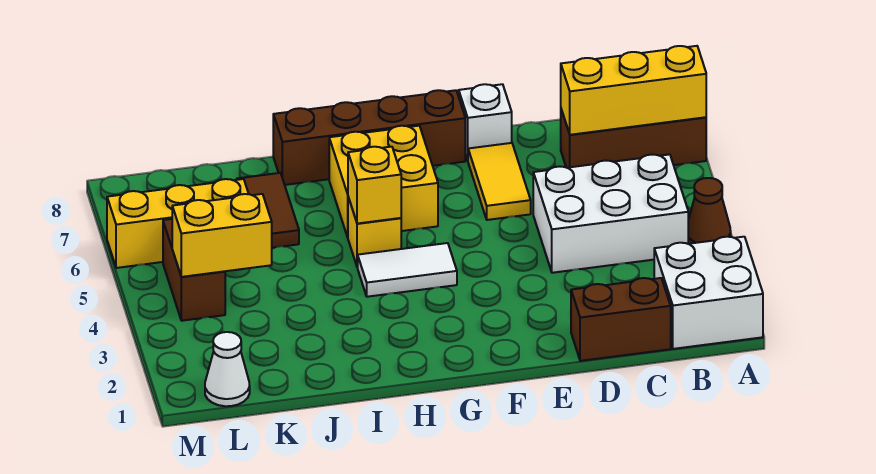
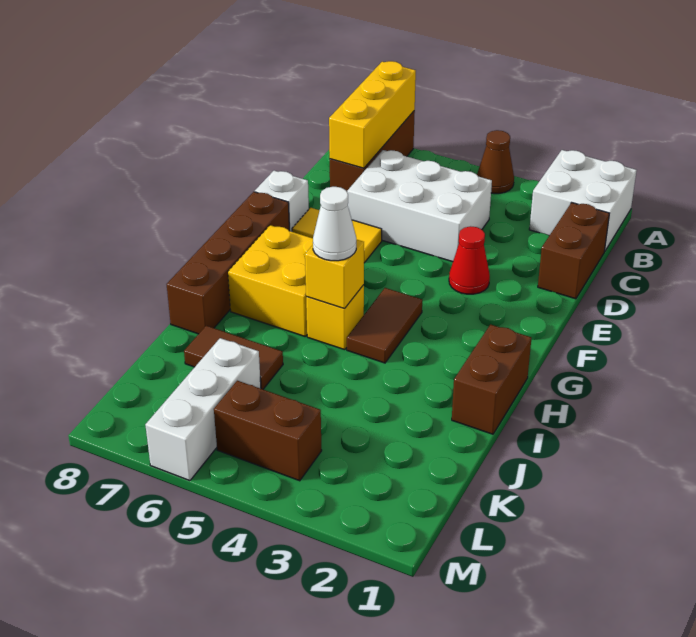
white 2x3 brick [533,154,688,273] -> white 2x3 brick turned to [347,150,492,262]
none -> red 1x1 cone [449,226,490,294]
white 1x2 tile [358,243,457,297] -> brown 1x2 tile [347,288,422,363]
none -> brown 1x2 brick [452,325,531,434]
yellow 1x2 brick [172,194,272,277] -> none
yellow 1x3 brick [107,179,248,268] -> white 1x3 brick [145,338,261,481]
white 1x1 cone [205,332,250,406] -> white 1x1 cone moved to [313,187,356,261]

